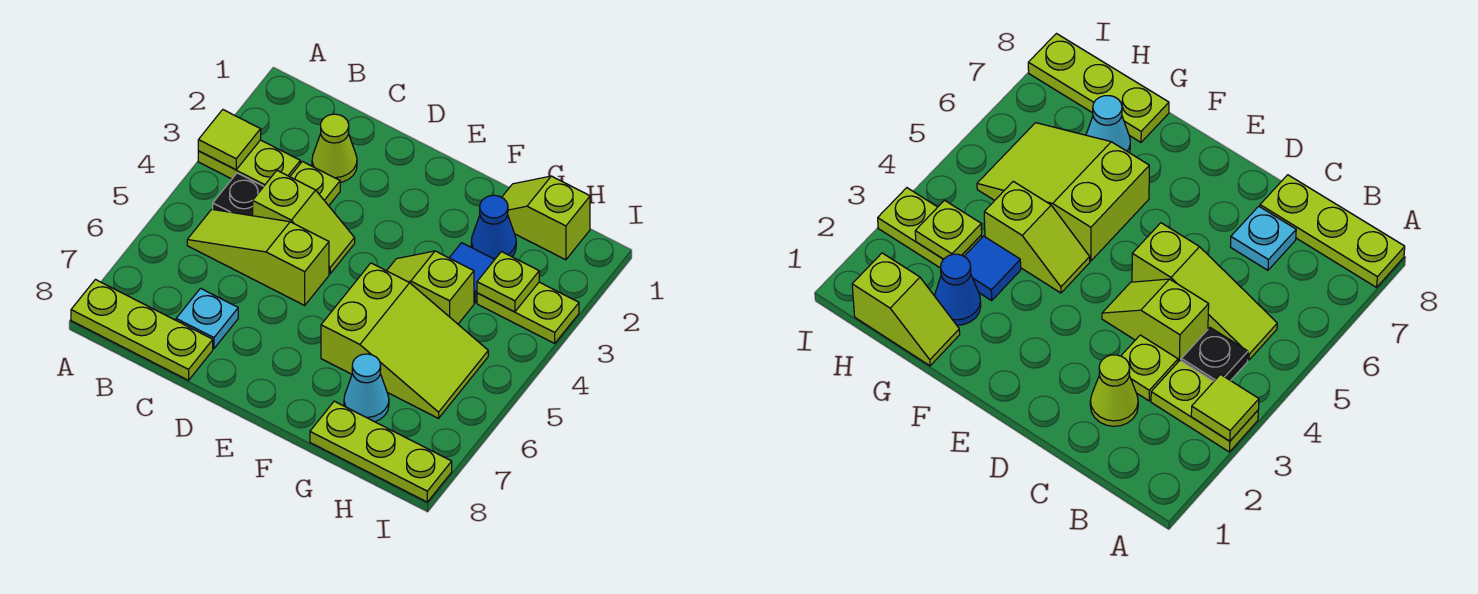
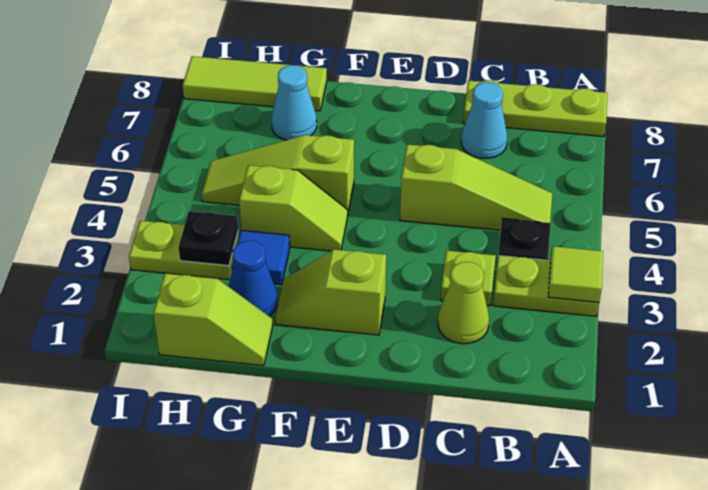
lime 1x2 slope [253,171,355,274] -> lime 1x2 slope moved to [275,249,386,335]
cyan 1x1 plate [176,288,238,349] -> cyan 1x1 cone [461,82,507,158]
lime 2x3 slope [321,263,488,418] -> lime 1x3 slope [201,135,354,215]
lime 1x3 plate [310,401,452,502] -> lime 1x3 tile [183,56,327,111]
lime 1x1 plate [477,252,539,312] -> black 1x1 plate [179,211,238,266]

